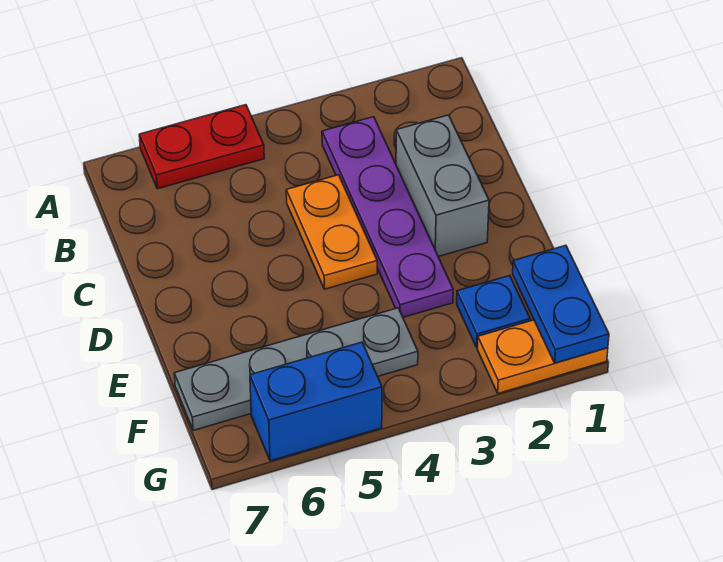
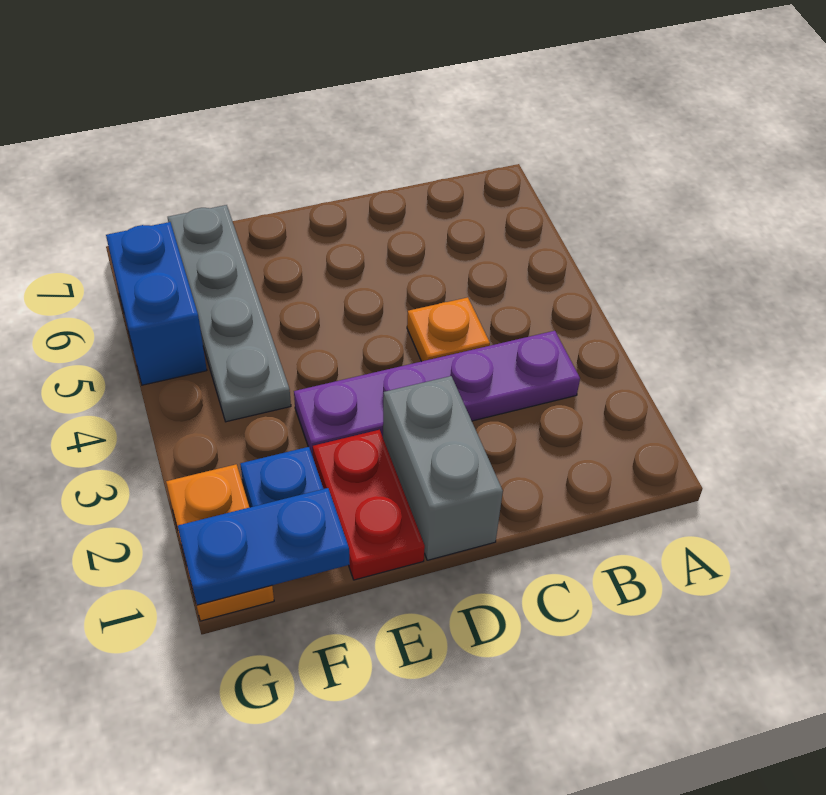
red 1x2 plate [139,105,264,189] -> red 1x2 plate moved to [313,430,425,580]
grey 1x2 brick [396,115,489,257] -> grey 1x2 brick turned to [383,376,503,560]
orange 1x2 plate [286,175,377,289] -> orange 1x1 plate [407,297,490,361]

